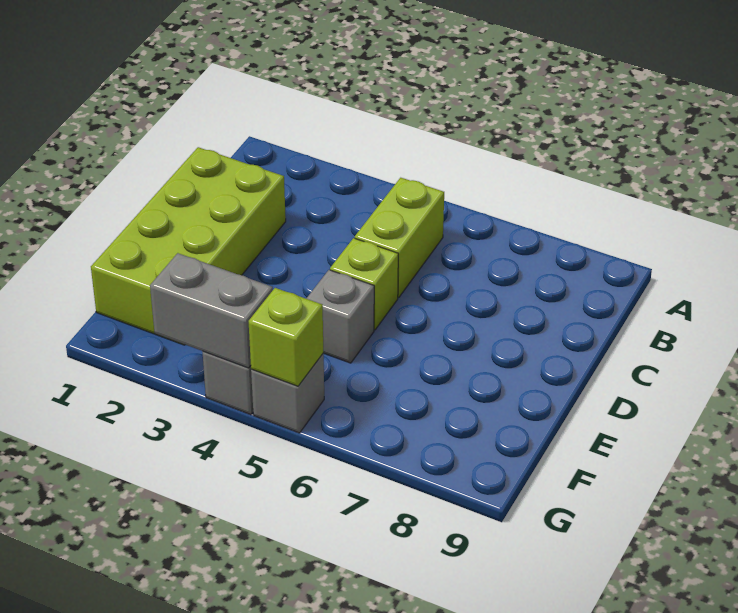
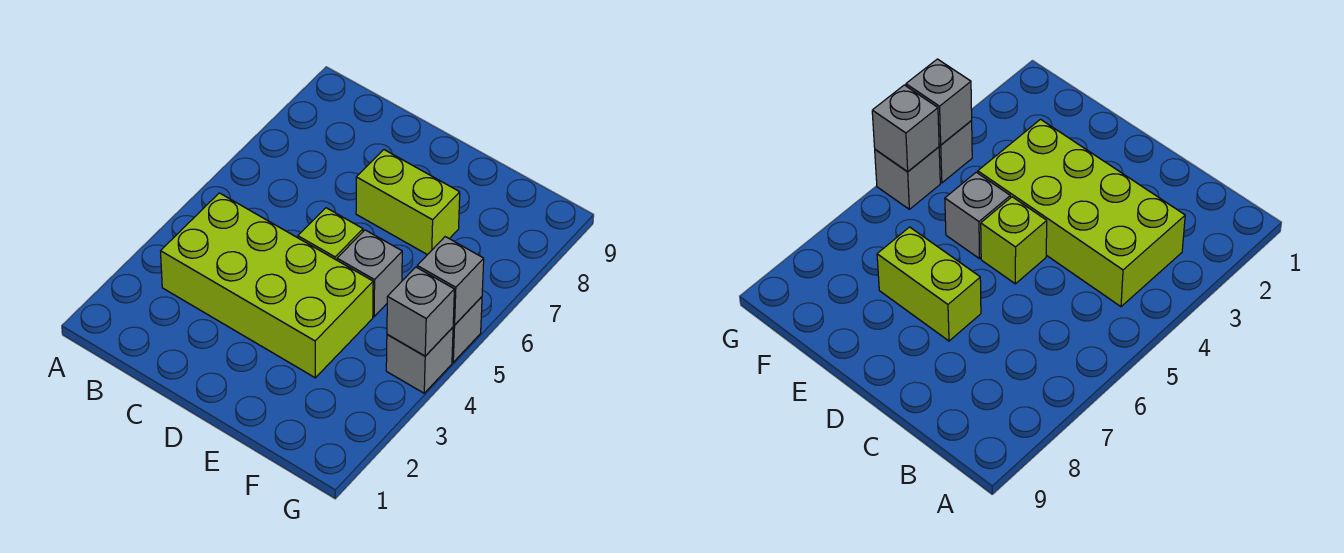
lime 1x2 brick [355,178,444,298] -> lime 1x2 brick moved to [356,150,460,255]
lime 2x4 brick [91,147,286,345] -> lime 2x4 brick moved to [161,193,373,378]
grey 1x2 brick [150,253,273,368] -> grey 1x1 brick [387,267,454,356]
lime 1x1 brick [249,288,323,386] -> grey 1x1 brick [417,237,484,325]

